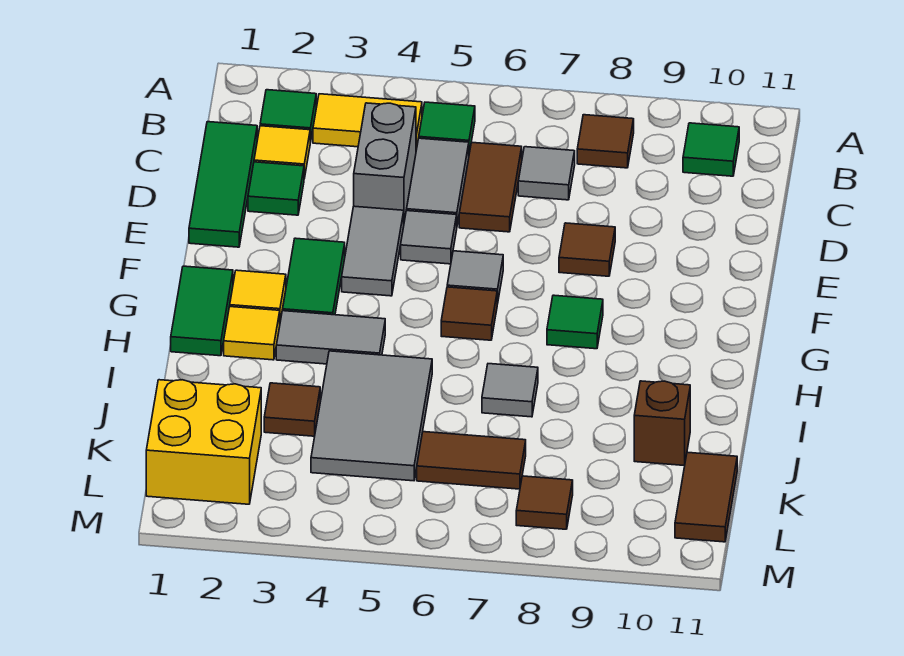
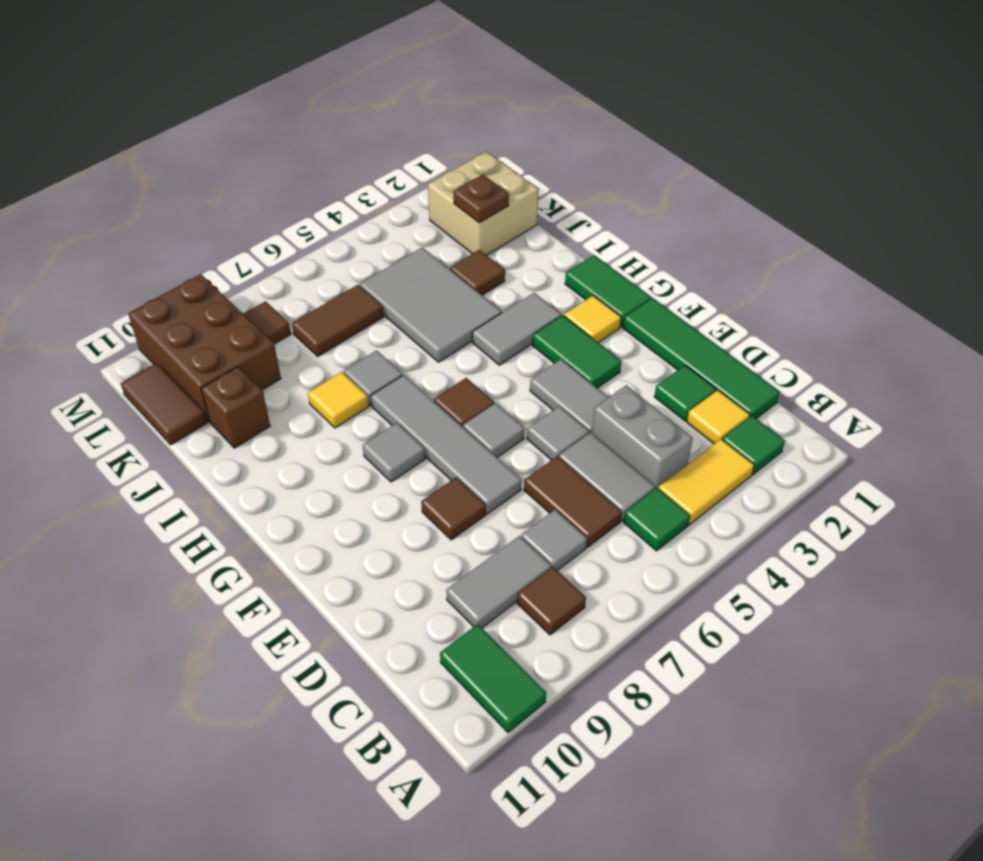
green 1x1 tile [683,123,739,176] -> green 1x2 tile [440,624,546,732]
green 1x3 tile [189,122,257,247] -> green 1x4 tile [623,298,780,418]
none -> grey 1x2 tile [446,536,551,628]
none -> grey 1x4 tile [371,375,521,514]
green 1x1 tile [547,295,603,349] -> grey 1x1 tile [363,423,425,482]
yellow 1x1 tile [224,306,280,360] -> yellow 1x1 tile moved to [308,372,369,428]
yellow 2x2 brick [146,380,261,504] -> tan 2x2 brick [428,152,538,255]
none -> brown 1x1 plate [454,175,509,223]
none -> brown 2x3 brick [128,274,281,422]

